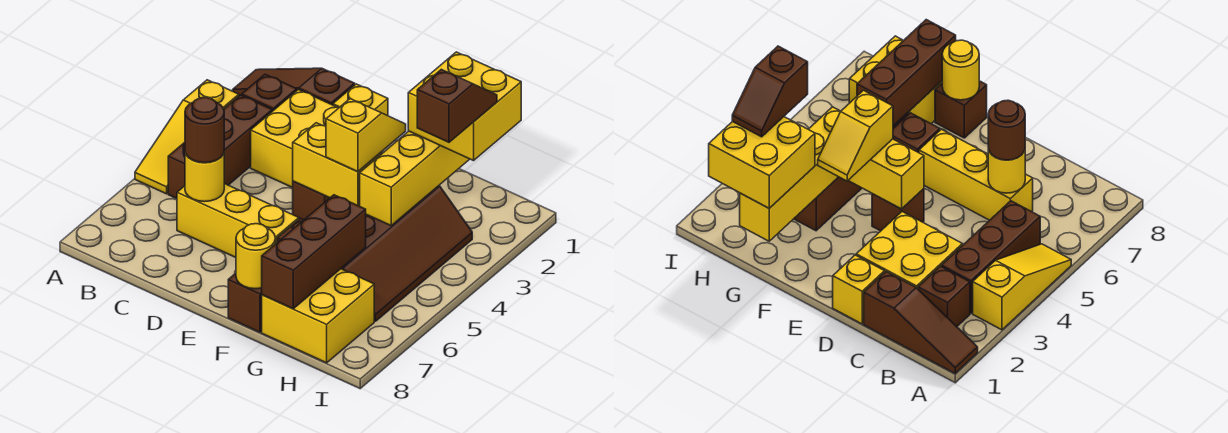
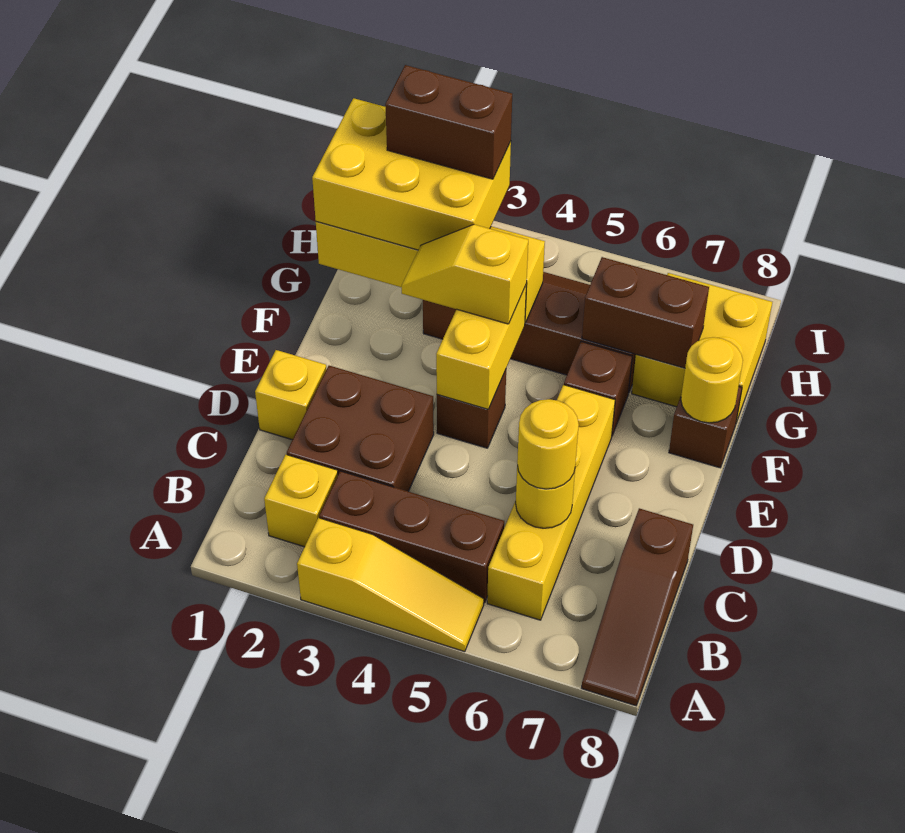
brown 1x3 slope [233,68,355,105] -> brown 1x3 slope moved to [582,508,693,706]
brown 1x1 brick [242,74,297,111] -> yellow 1x1 brick [264,455,338,547]
yellow 2x2 brick [251,90,338,188] -> brown 2x2 brick [287,366,434,492]
yellow 1x3 brick [177,184,299,257] -> yellow 1x4 brick [487,385,615,620]
brown 1x1 round brick [185,97,224,163] -> yellow 1x1 round brick [517,399,579,489]
yellow 2x2 brick [408,52,521,161] -> yellow 2x3 brick [312,98,511,250]
brown 1x3 brick [262,195,366,309] -> brown 1x2 brick [582,257,709,368]
brown 1x2 slope [417,69,497,142] -> brown 1x2 brick [385,65,512,179]

